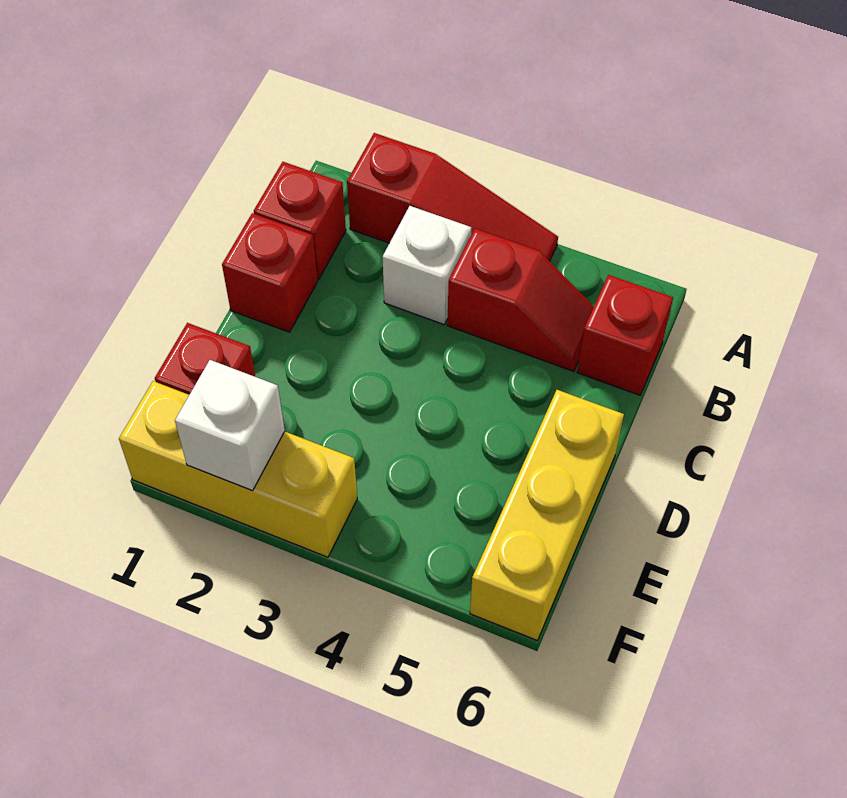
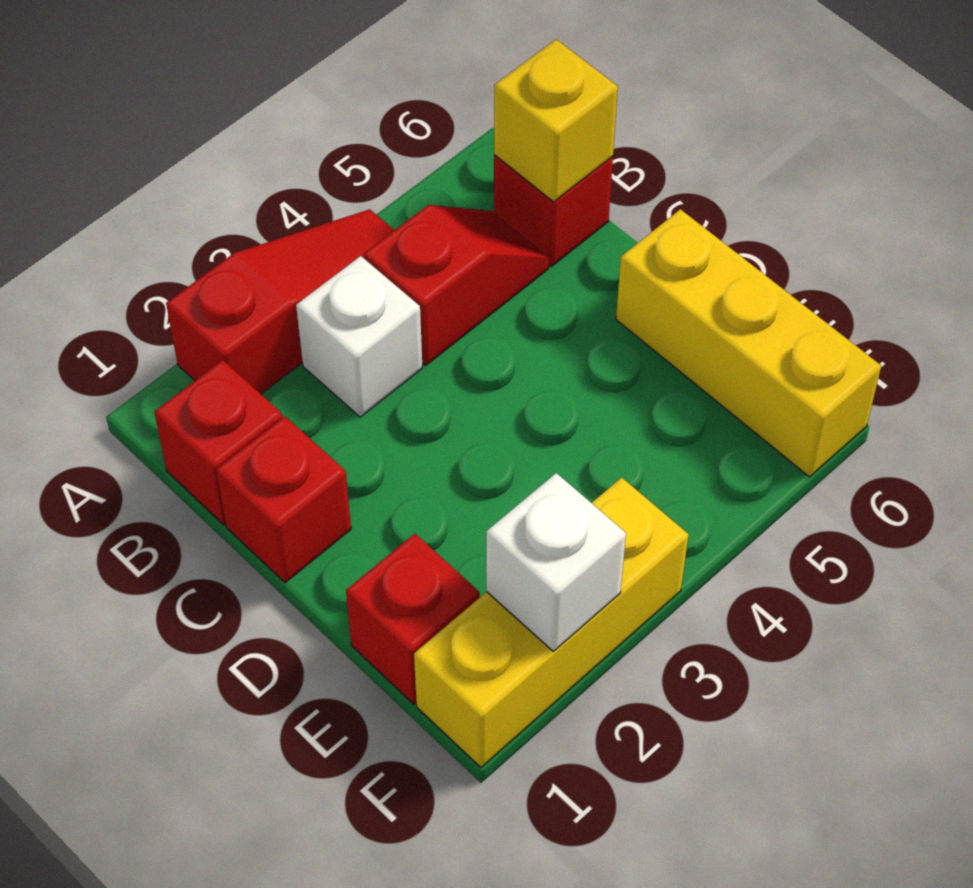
none -> yellow 1x1 brick [494,39,618,202]

